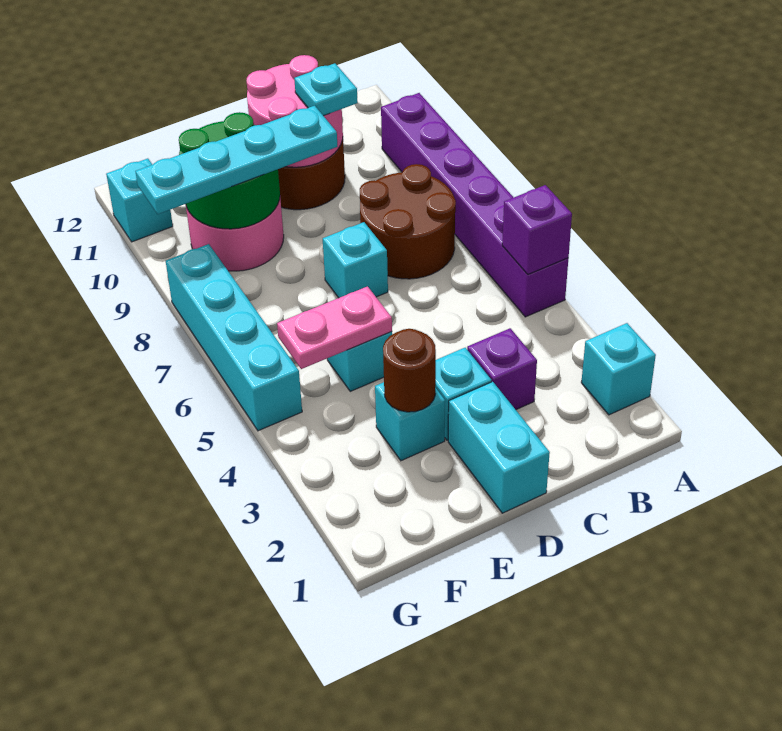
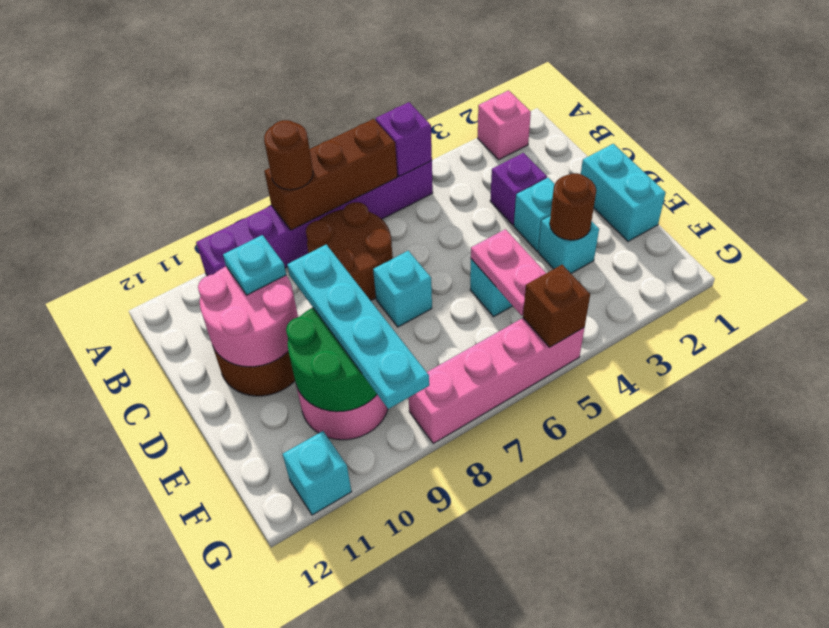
cyan 1x1 brick [581,323,656,415] -> pink 1x1 brick [478,90,531,160]
none -> brown 1x3 brick [264,119,397,230]
none -> brown 1x1 round brick [264,120,313,190]
cyan 1x2 brick [448,382,550,513] -> cyan 1x2 brick turned to [581,144,666,241]
cyan 1x4 brick [166,244,302,431] -> pink 1x4 brick [408,318,584,443]
none -> brown 1x1 brick [523,265,590,347]

